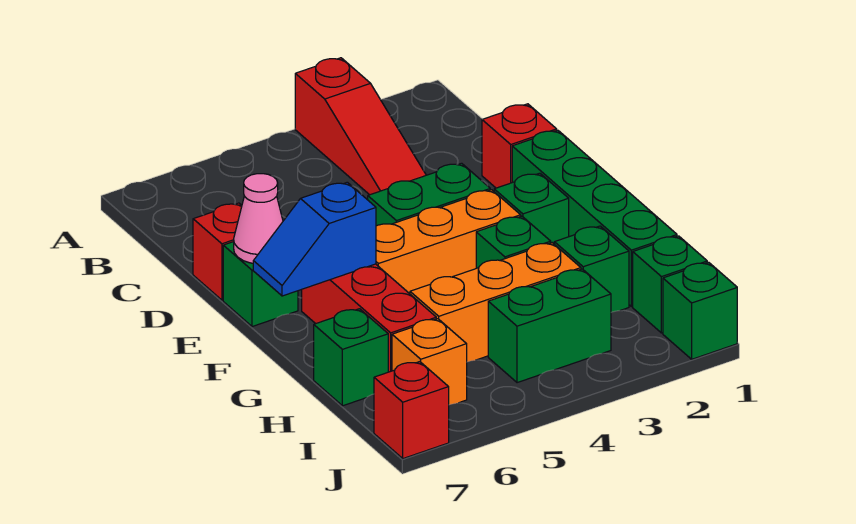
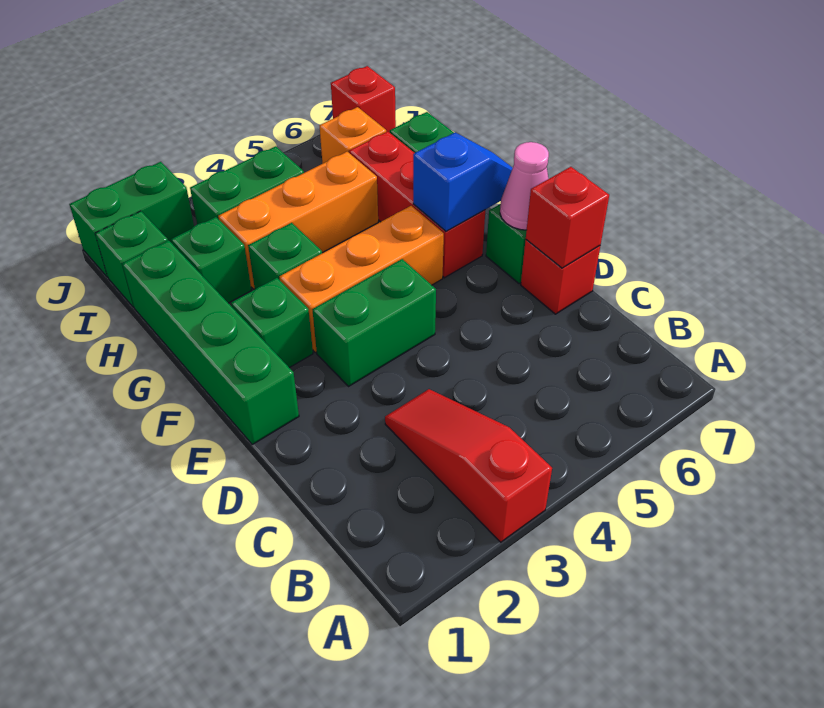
red 1x1 brick [482,104,557,188] -> red 1x1 brick moved to [526,167,609,268]
green 1x1 brick [663,262,737,359] -> green 1x2 brick [69,162,194,277]

